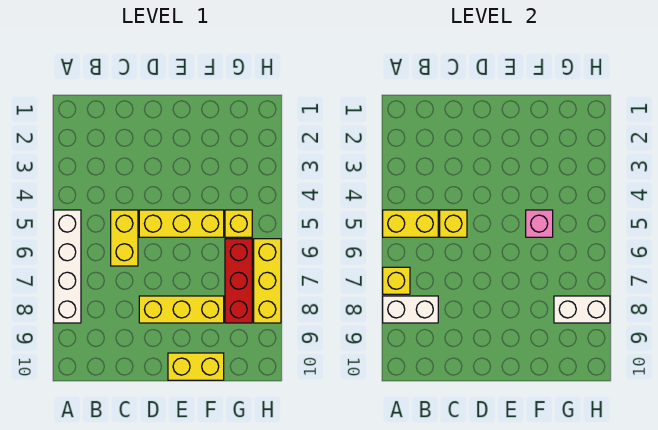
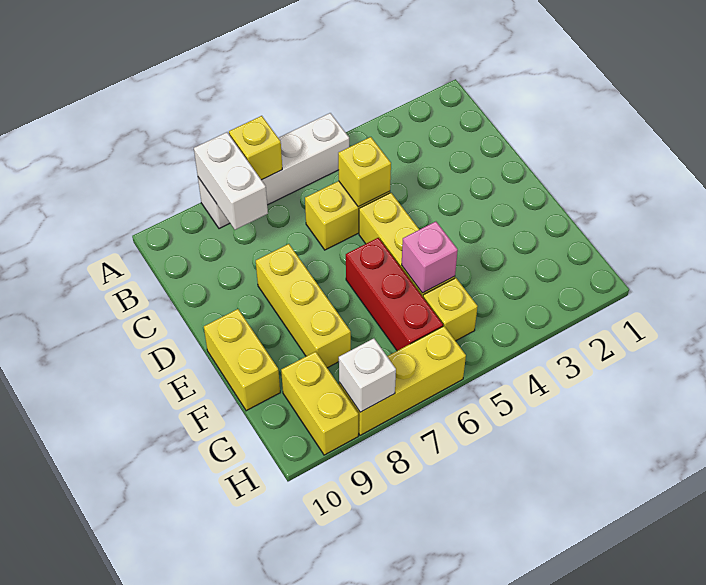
yellow 1x2 brick [383,210,438,237] -> yellow 1x2 brick moved to [281,351,358,455]
red 1x3 brick [225,239,252,323] -> red 1x3 brick turned to [346,238,443,351]
white 1x2 brick [554,296,610,323] -> white 1x1 brick [339,338,396,412]

